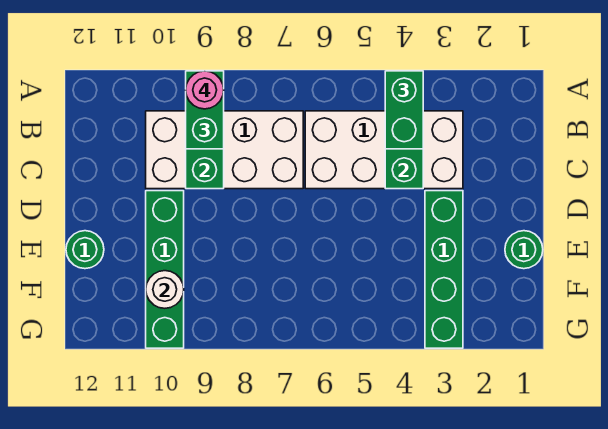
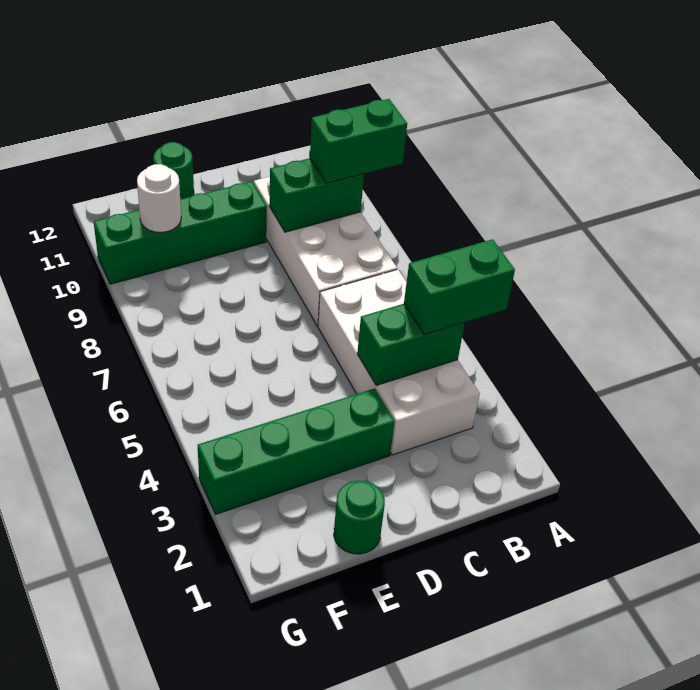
pink 1x1 round brick [186,71,224,109] -> none

